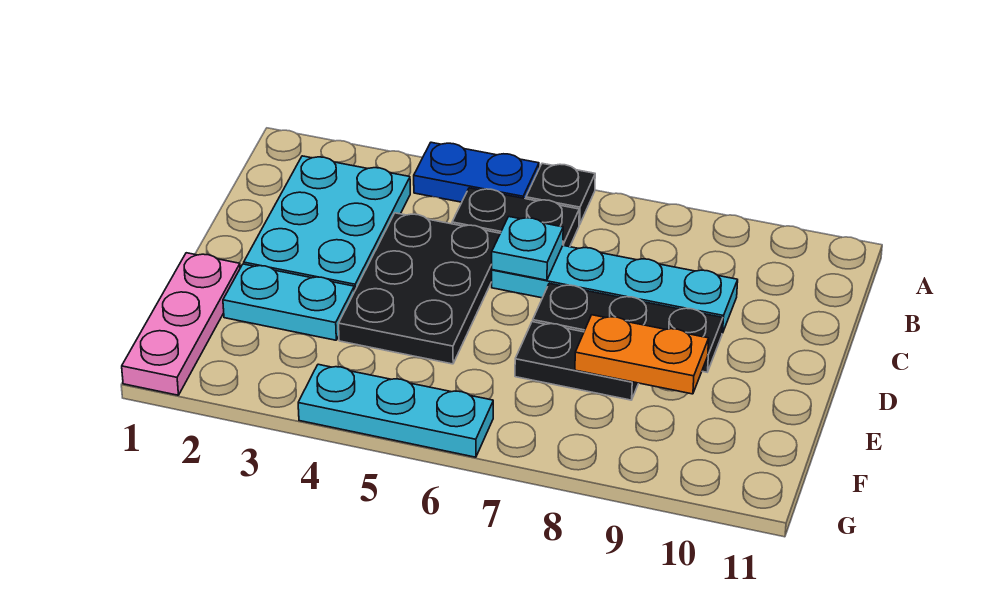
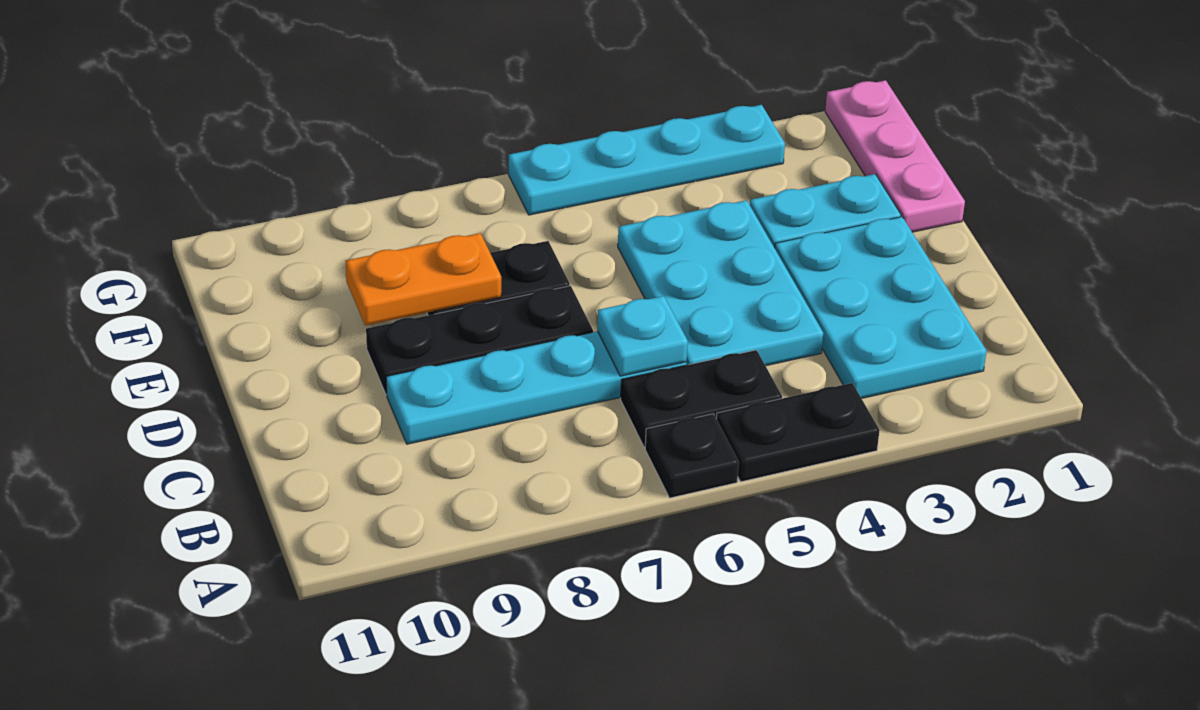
blue 1x2 plate [414,142,539,202] -> black 1x2 plate [716,383,880,482]
black 2x3 plate [339,213,500,364] -> cyan 2x3 plate [618,200,823,366]
cyan 1x3 plate [298,364,493,457] -> cyan 1x4 plate [509,105,785,215]

